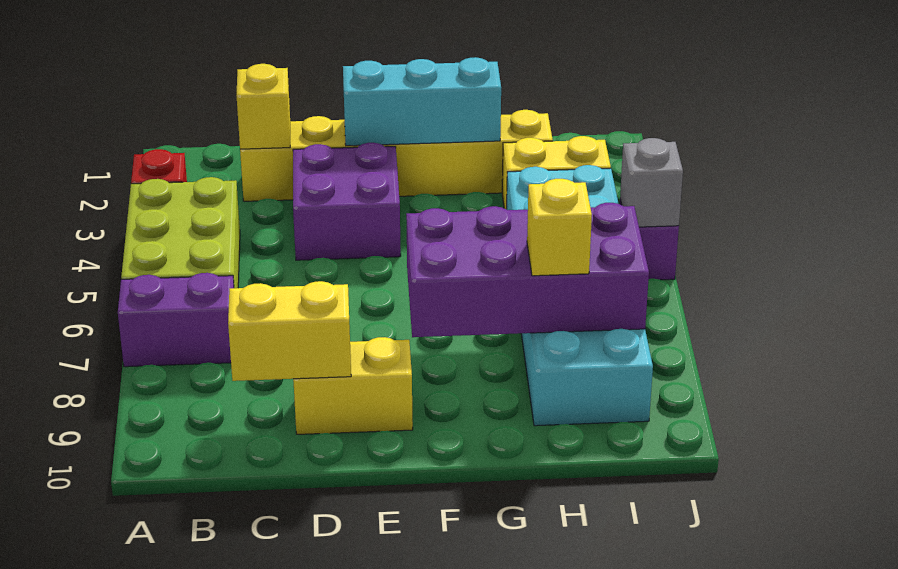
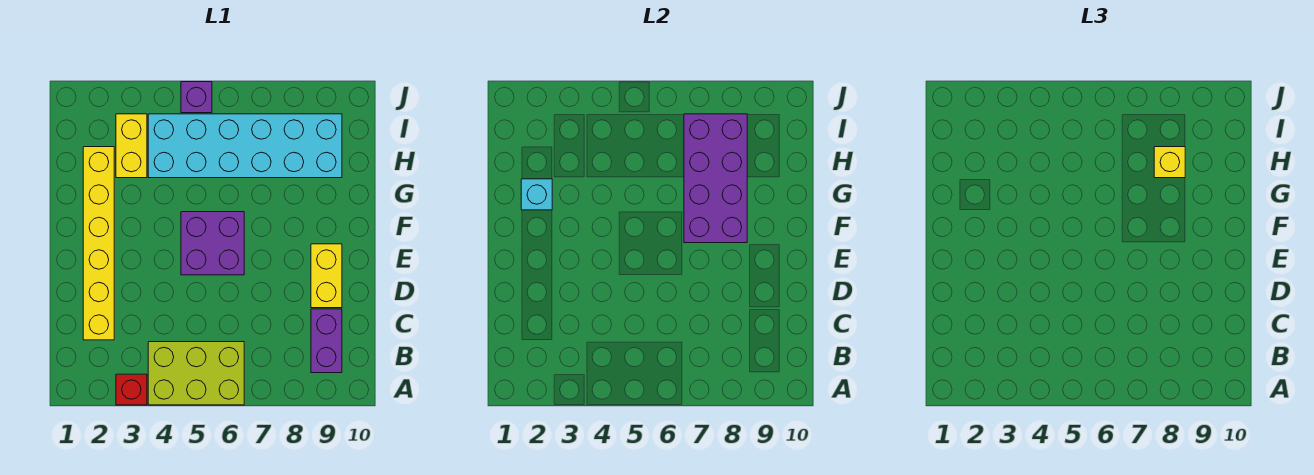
purple 1x2 brick [118,273,234,367] -> purple 1x2 brick moved to [311,309,342,373]
yellow 1x1 brick [236,64,290,149] -> none
yellow 1x2 brick [228,281,351,381] -> none
purple 2x2 brick [293,143,401,260] -> purple 2x2 brick moved to [181,212,244,275]
cyan 1x3 brick [343,57,501,146] -> cyan 1x1 brick [521,179,552,210]
grey 1x1 brick [620,138,683,227] -> none

